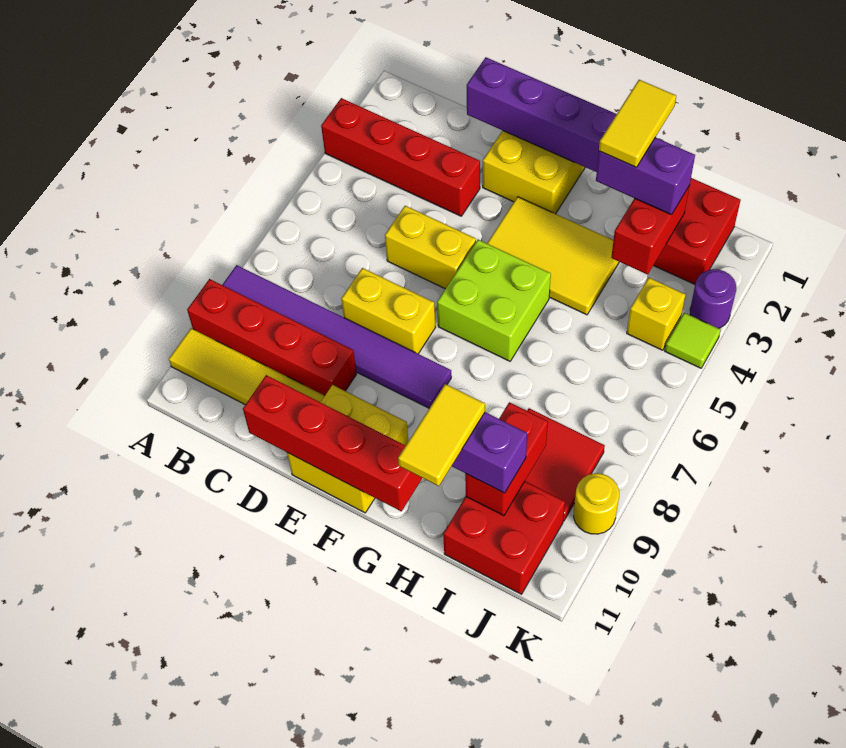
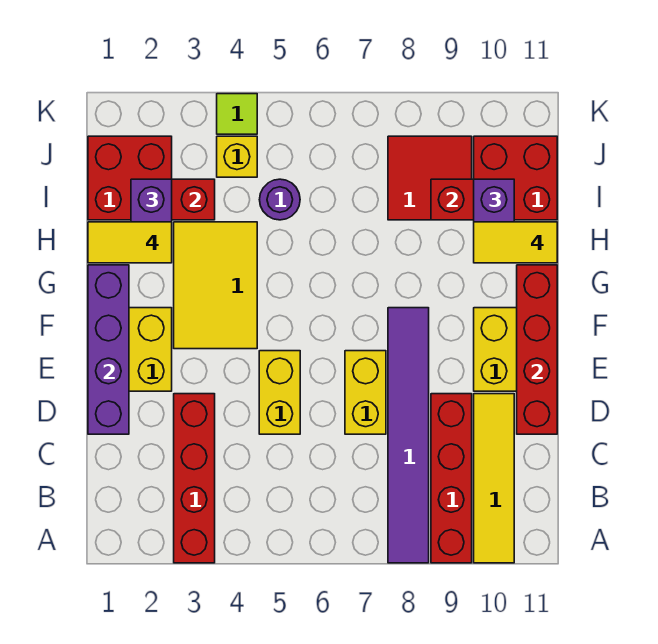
lime 2x2 brick [437,240,551,361] -> none
purple 1x1 round brick [690,269,736,328] -> purple 1x1 round brick moved to [259,179,300,220]
yellow 1x1 round brick [574,473,619,534] -> none

